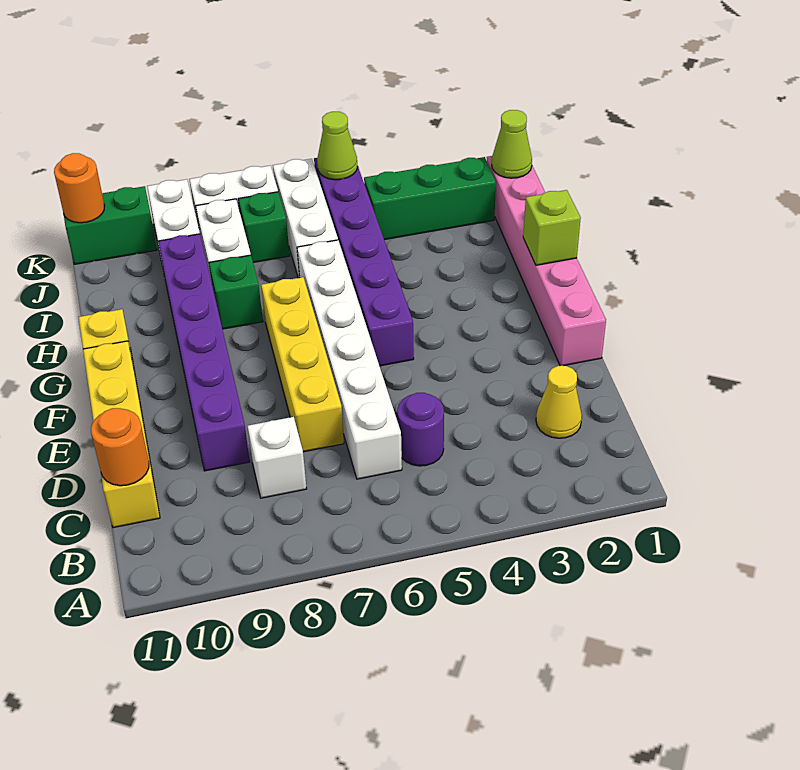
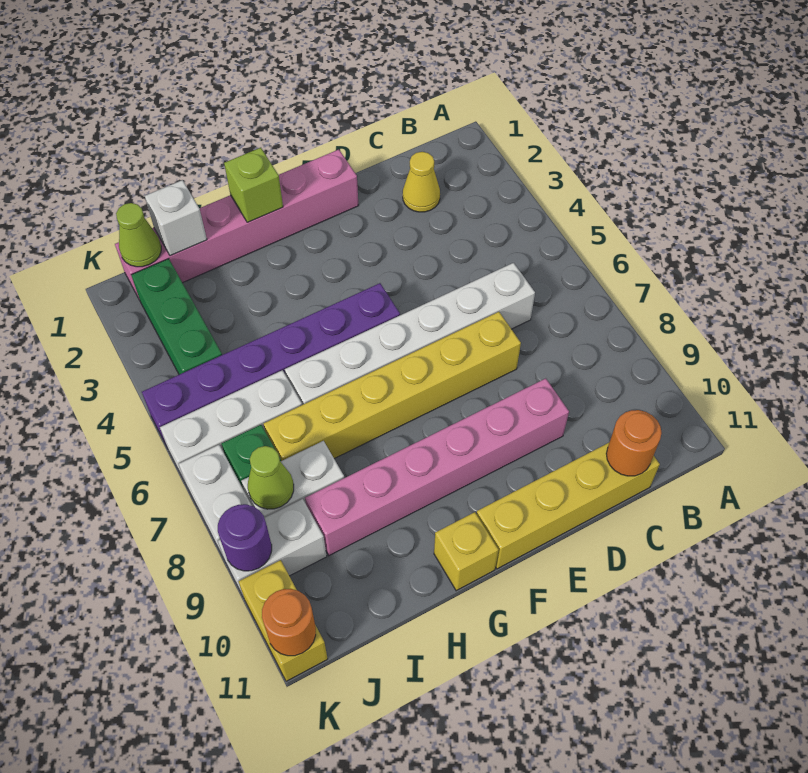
purple 1x1 round brick [397,393,444,466] -> purple 1x1 round brick moved to [218,504,272,571]
white 1x1 brick [248,417,307,498] -> white 1x1 brick moved to [145,180,207,256]
yellow 1x4 brick [261,277,344,452] -> yellow 1x6 brick [264,312,521,461]
purple 1x6 brick [158,234,250,471] -> pink 1x6 brick [305,378,569,556]
green 1x1 brick [209,255,263,329] -> none
lime 1x1 cone [317,112,358,180] -> lime 1x1 cone moved to [248,446,294,509]
green 1x2 brick [63,186,157,264] -> yellow 1x2 brick [238,560,328,681]

